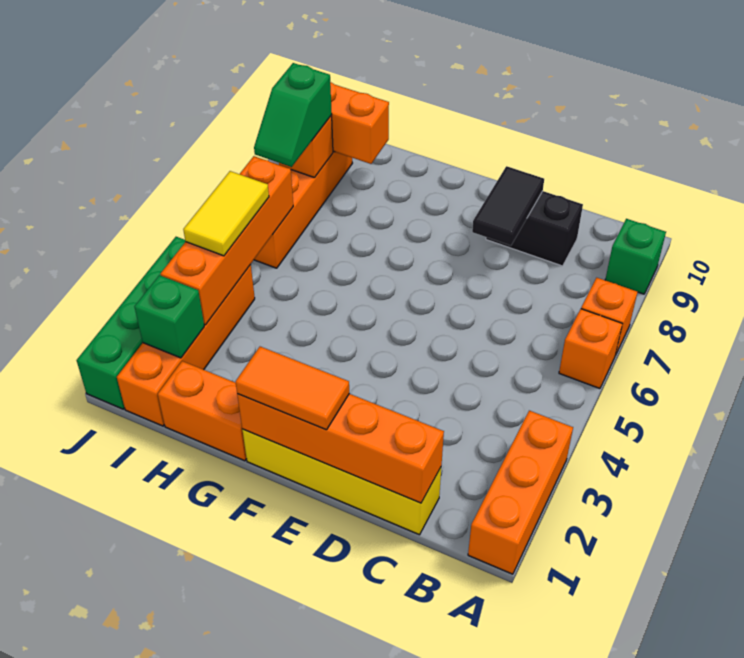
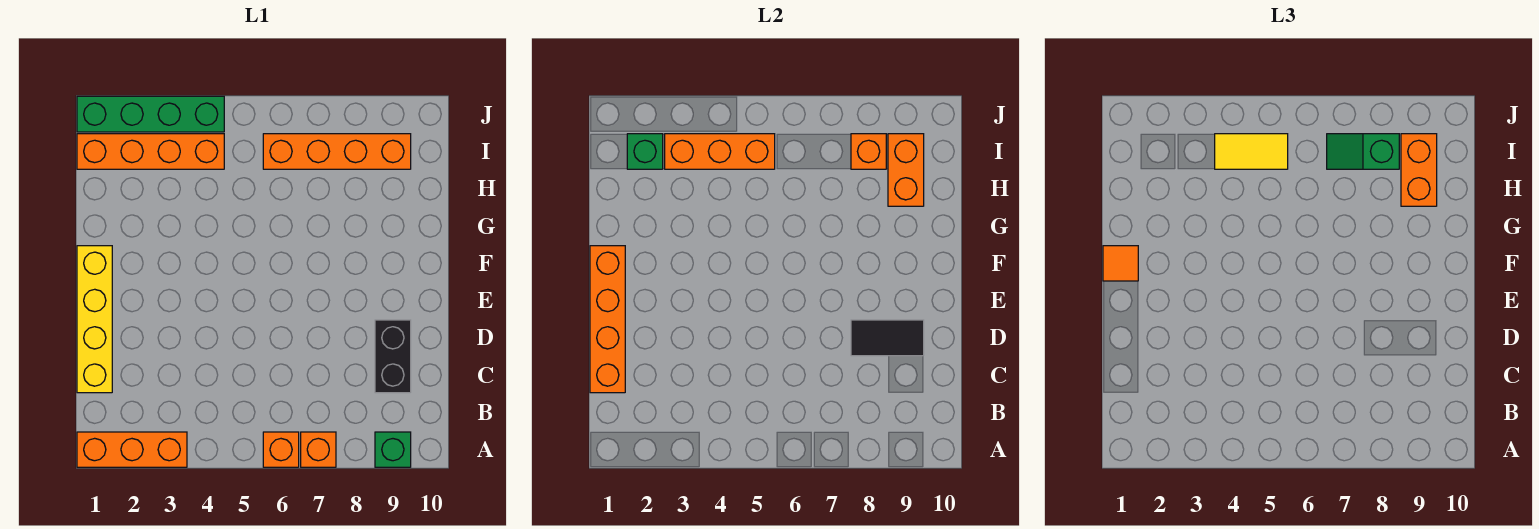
orange 1x2 tile [235,347,349,430] -> orange 1x1 tile [1103,246,1138,281]
orange 1x2 brick [158,361,247,461] -> orange 1x2 brick moved to [1401,134,1437,206]
orange 1x4 brick [161,156,293,325] -> orange 1x3 brick [665,134,775,169]

